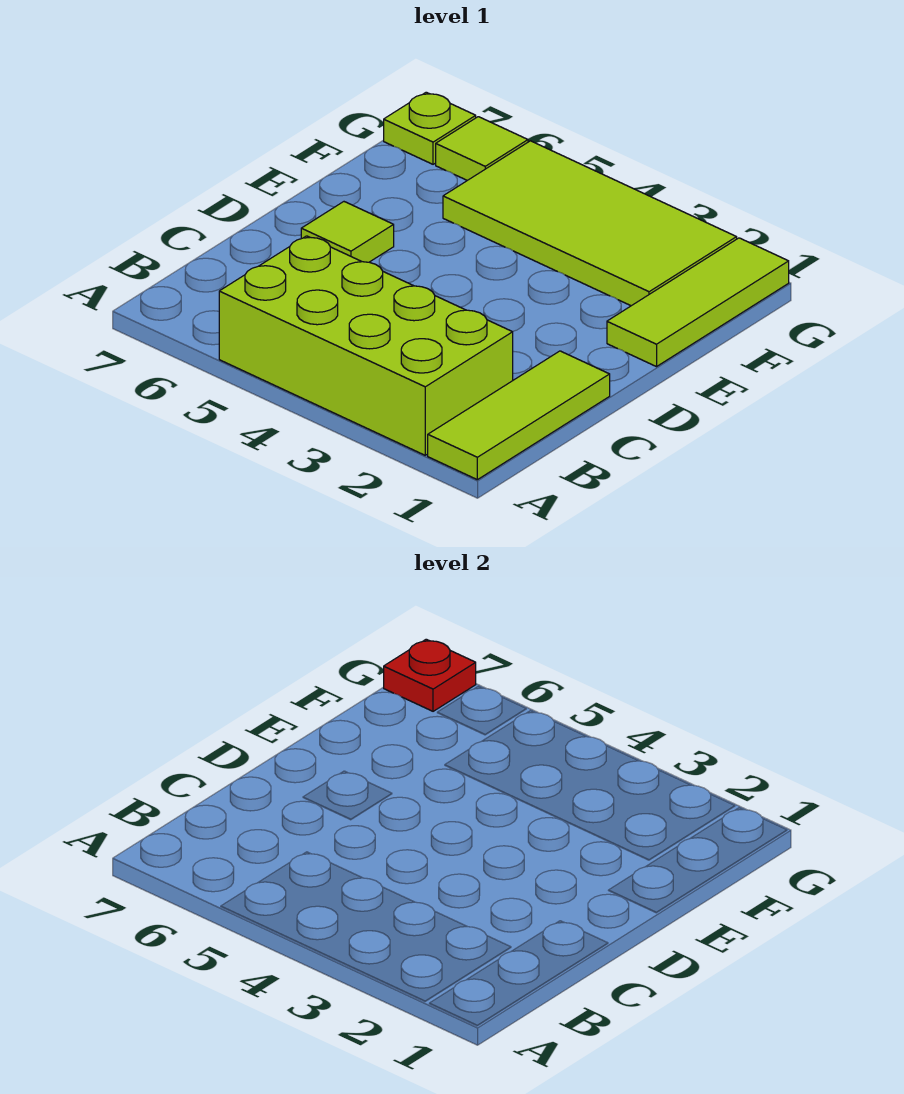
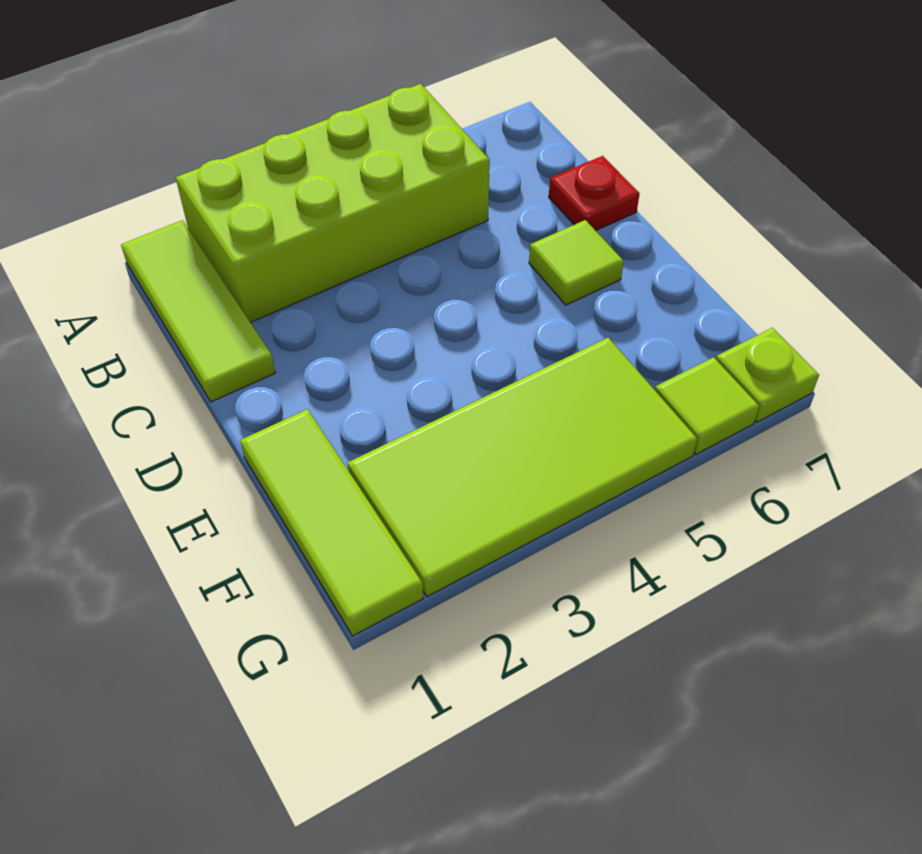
red 1x1 plate [384,639,476,711] -> red 1x1 plate moved to [549,156,640,231]

